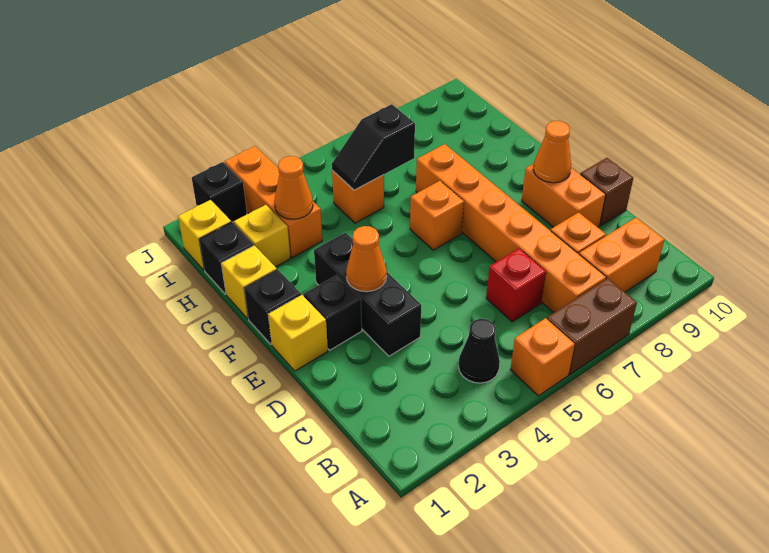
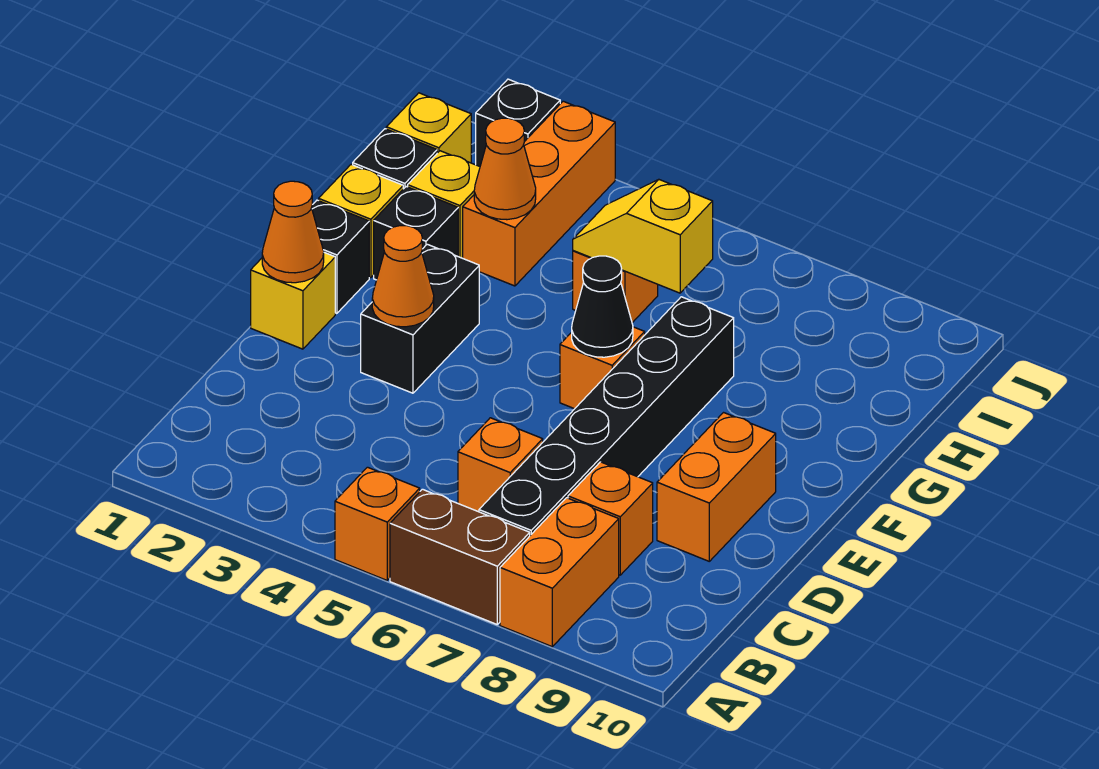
black 1x1 cone [458,319,500,383] -> black 1x1 cone moved to [572,256,633,357]
orange 1x6 brick [416,144,606,312] -> black 1x6 brick [479,297,734,535]
orange 1x2 brick [579,218,664,292] -> orange 1x2 brick turned to [500,498,619,647]
red 1x1 brick [486,249,546,322] -> orange 1x1 brick [458,418,543,512]
black 1x3 brick [314,233,421,356] -> black 1x2 brick [361,244,479,393]
brown 1x1 brick [581,158,633,226] -> none
black 1x1 brick [304,275,362,350] -> black 1x1 brick moved to [374,187,458,280]
orange 1x1 cone [533,121,571,183] -> orange 1x1 cone moved to [262,181,324,283]
black 1x2 slope [332,104,415,190] -> yellow 1x2 slope [573,180,713,293]

